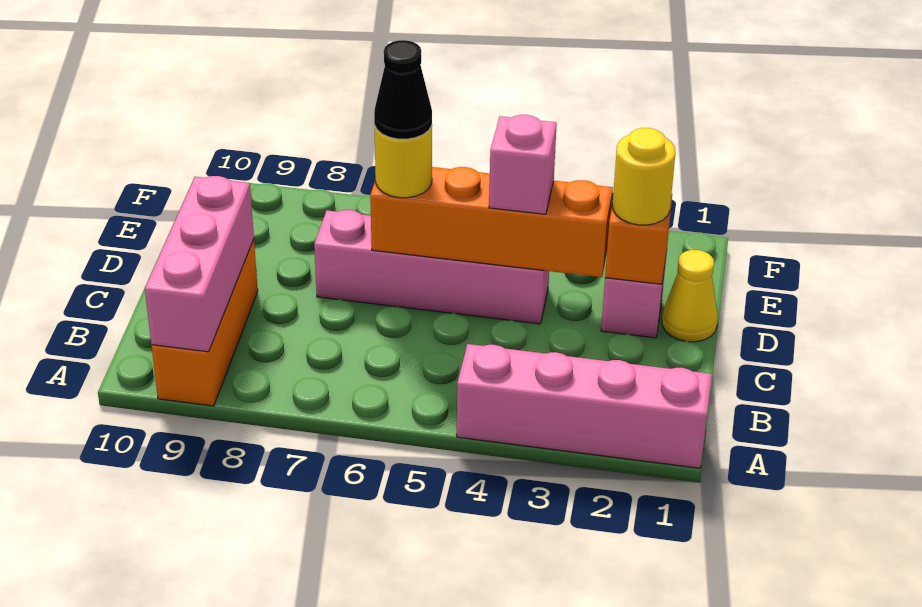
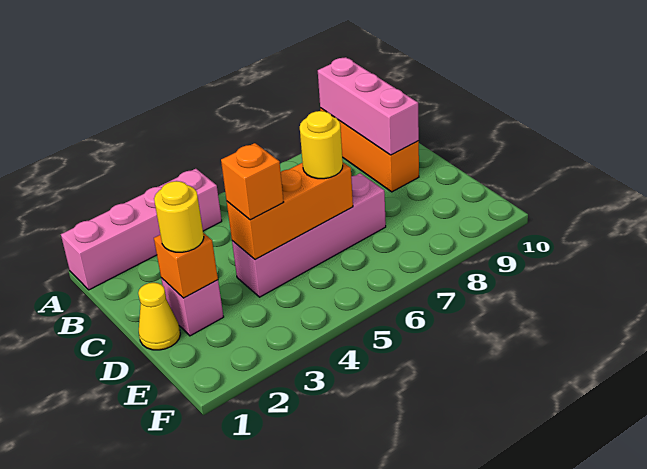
orange 1x4 brick [370,167,613,277] -> orange 1x3 brick [227,163,353,260]
pink 1x1 brick [489,115,557,214] -> orange 1x1 brick [221,143,284,220]
black 1x1 cone [374,40,432,139] -> none

